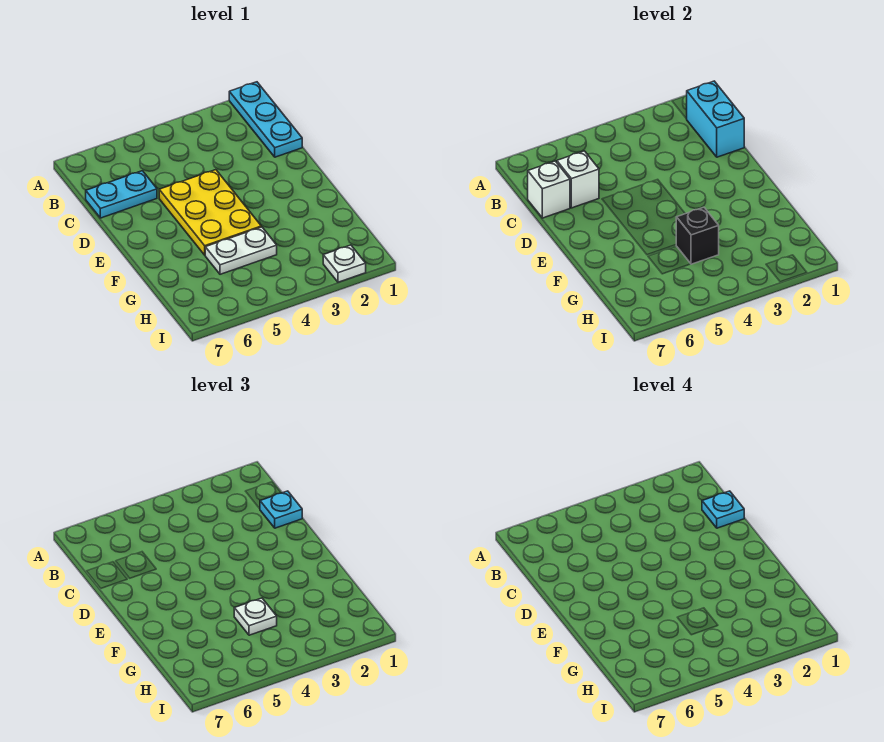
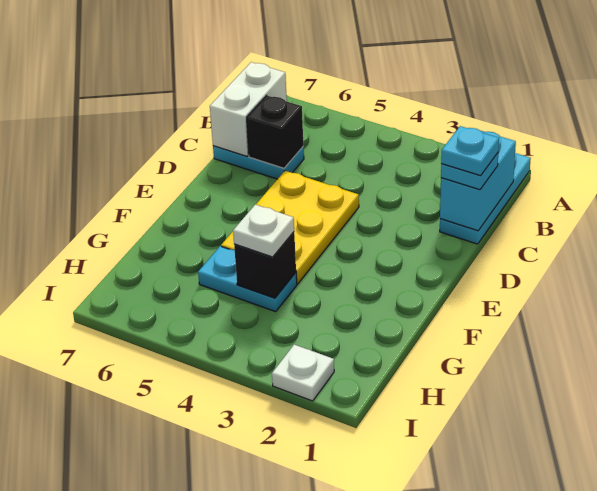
white 1x1 brick [557,151,599,208] -> black 1x1 brick [247,95,303,168]
white 1x1 brick [528,161,570,218] -> white 1x2 brick [210,62,287,156]
white 1x2 plate [205,227,277,274] -> cyan 1x2 plate [198,246,297,312]

